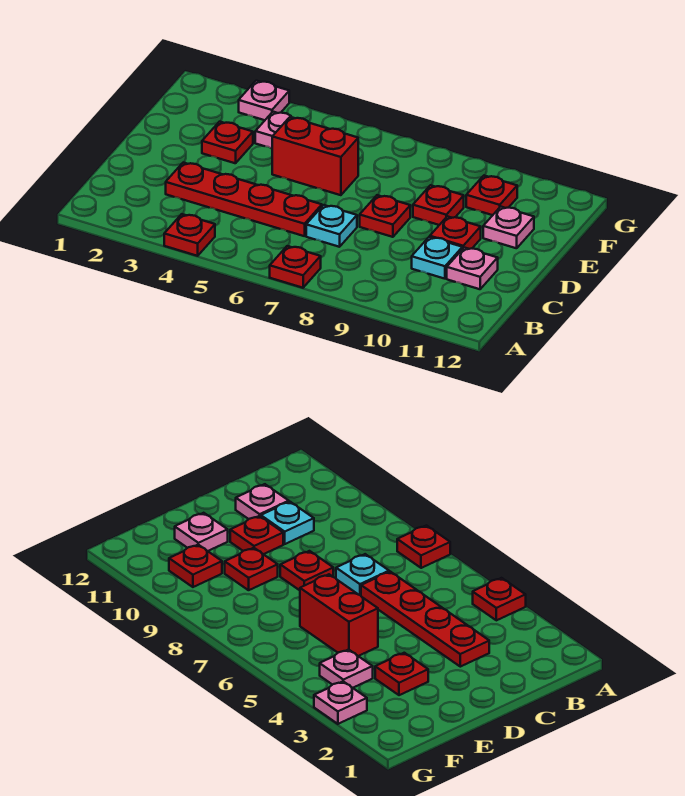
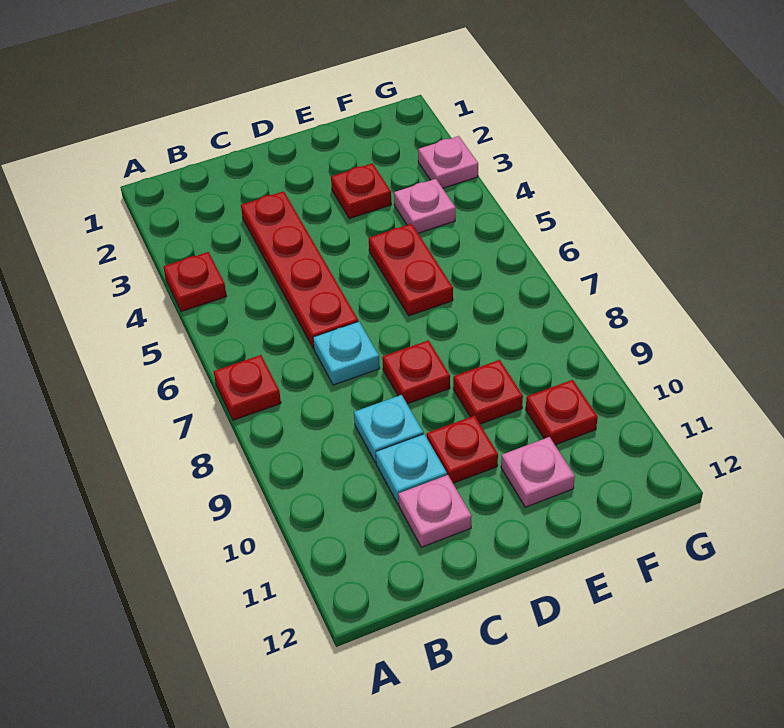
none -> cyan 1x1 plate [354,395,423,463]
red 1x2 brick [272,117,358,195] -> red 1x2 plate [369,224,453,316]

